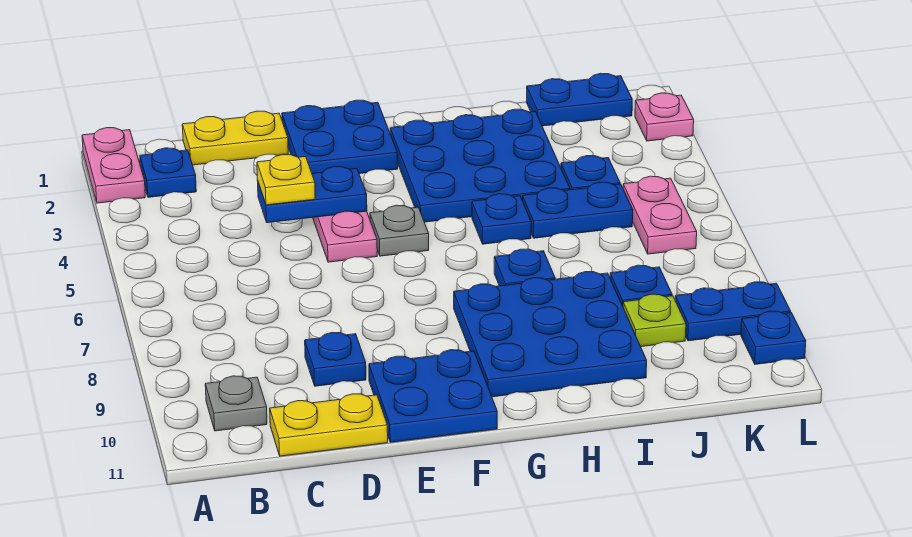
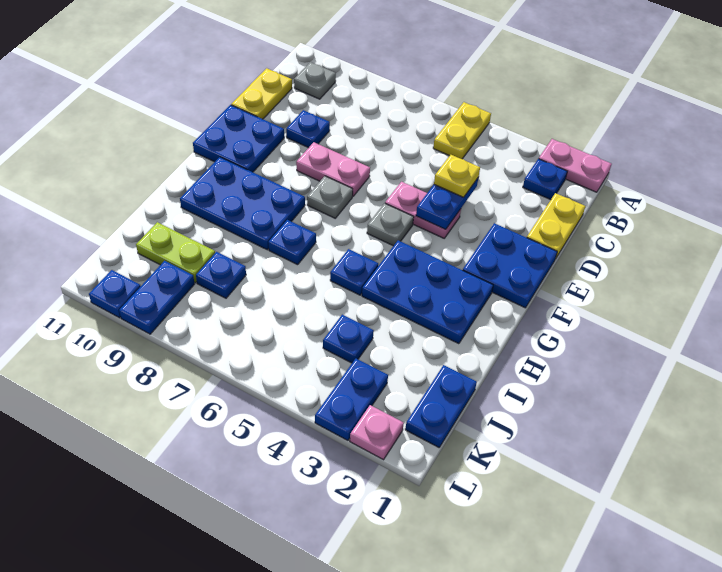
none -> yellow 1x2 plate [433,102,491,159]
none -> grey 1x1 plate [307,176,353,218]
blue 3x3 plate [390,109,570,222] -> blue 2x3 plate [362,240,493,344]
blue 3x3 plate [454,272,647,397] -> blue 2x3 plate [180,157,305,250]
blue 1x2 plate [522,182,633,238] -> blue 1x2 plate moved to [315,359,388,440]
lime 1x1 plate [623,294,686,347] -> lime 1x2 plate [136,222,215,283]
pink 1x2 plate [623,176,697,254] -> pink 1x2 plate moved to [296,142,370,196]

